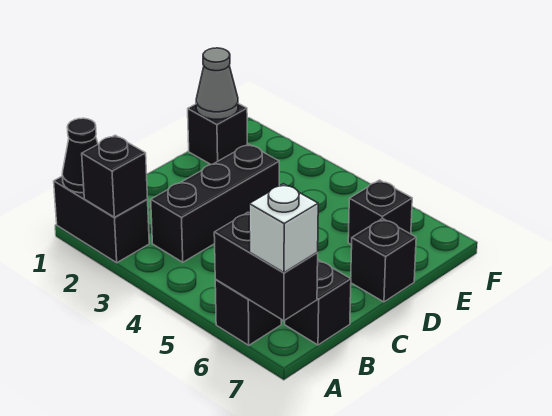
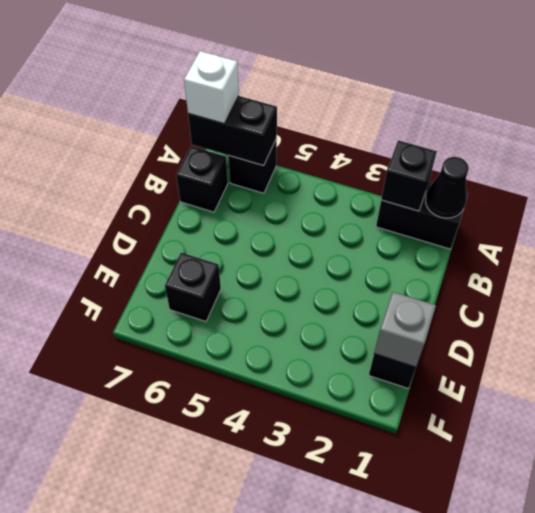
black 1x3 brick [151,144,279,262] -> none
black 1x1 brick [351,218,416,302] -> none
grey 1x1 cone [196,48,238,119] -> grey 1x1 brick [374,292,436,367]

